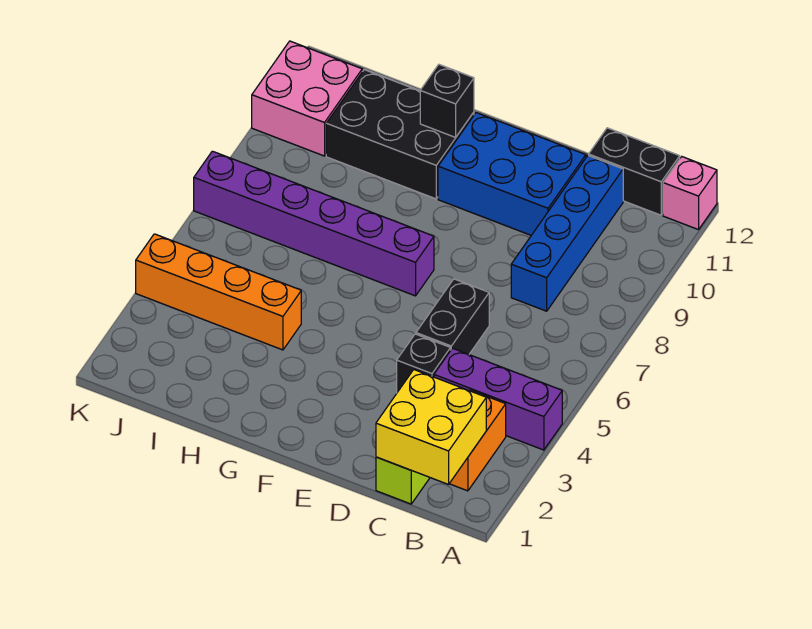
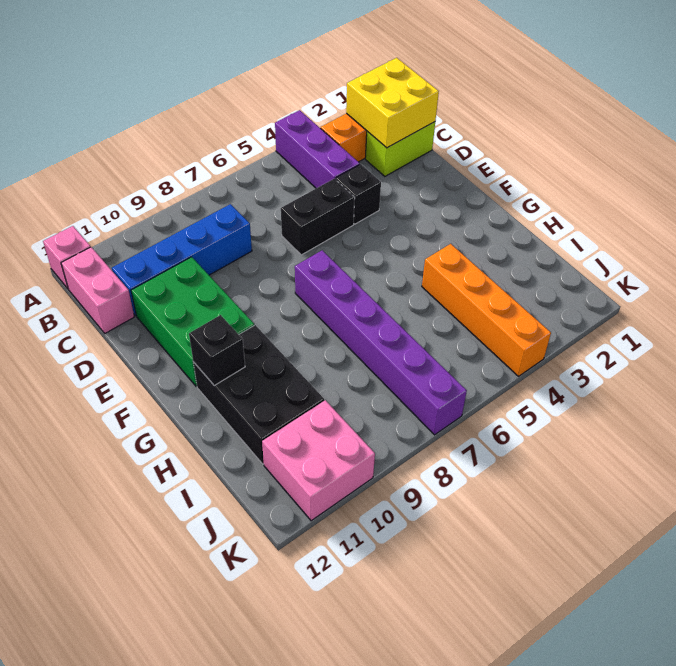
black 1x2 brick [589,128,680,215] -> pink 1x2 brick [61,247,134,333]
blue 2x3 brick [438,113,586,235] -> green 2x3 brick [131,257,254,386]

